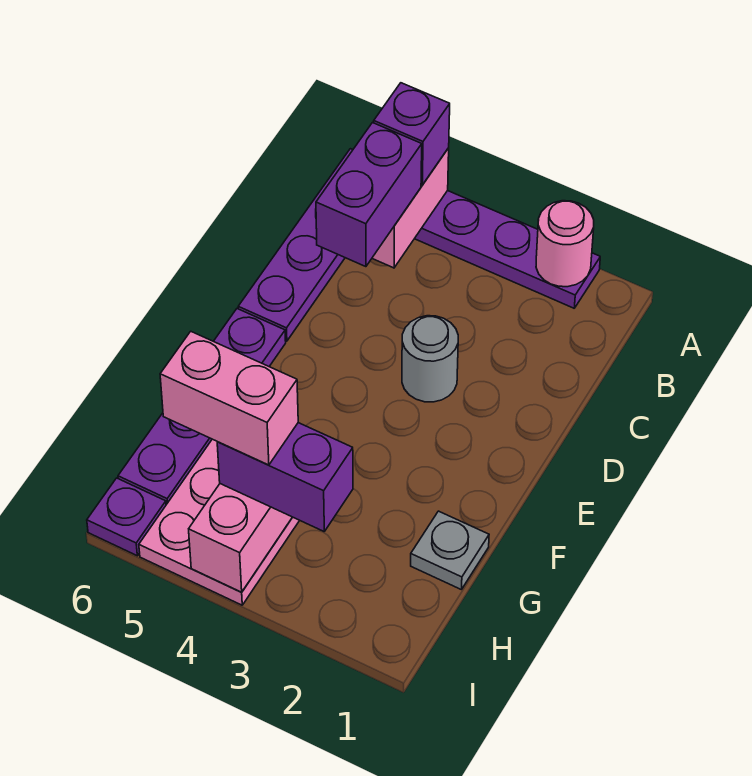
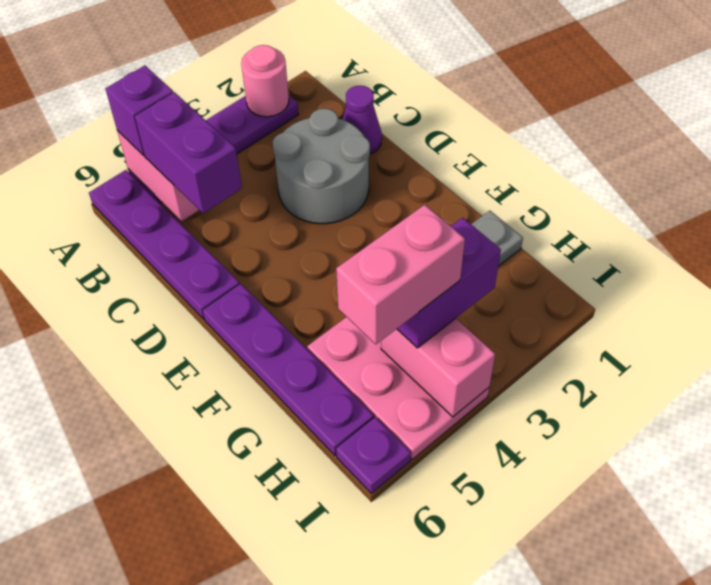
none -> purple 1x1 cone [342,86,382,154]
grey 1x1 round brick [402,316,458,402] -> grey 2x2 round brick [273,108,370,224]

